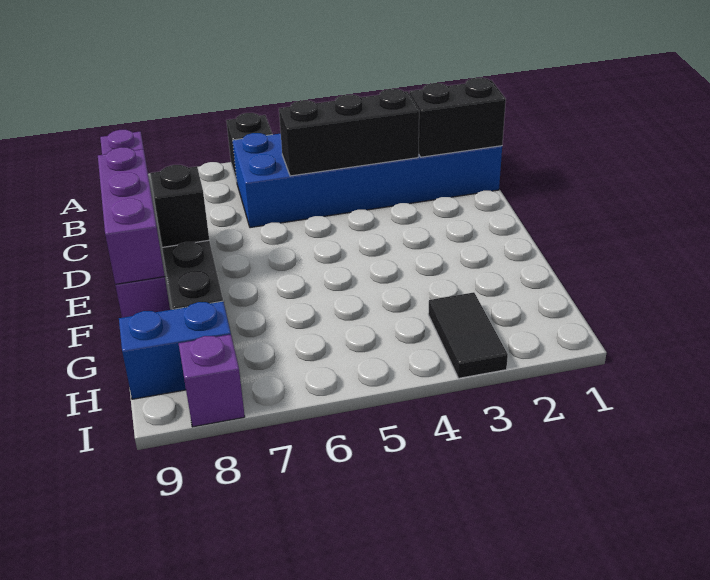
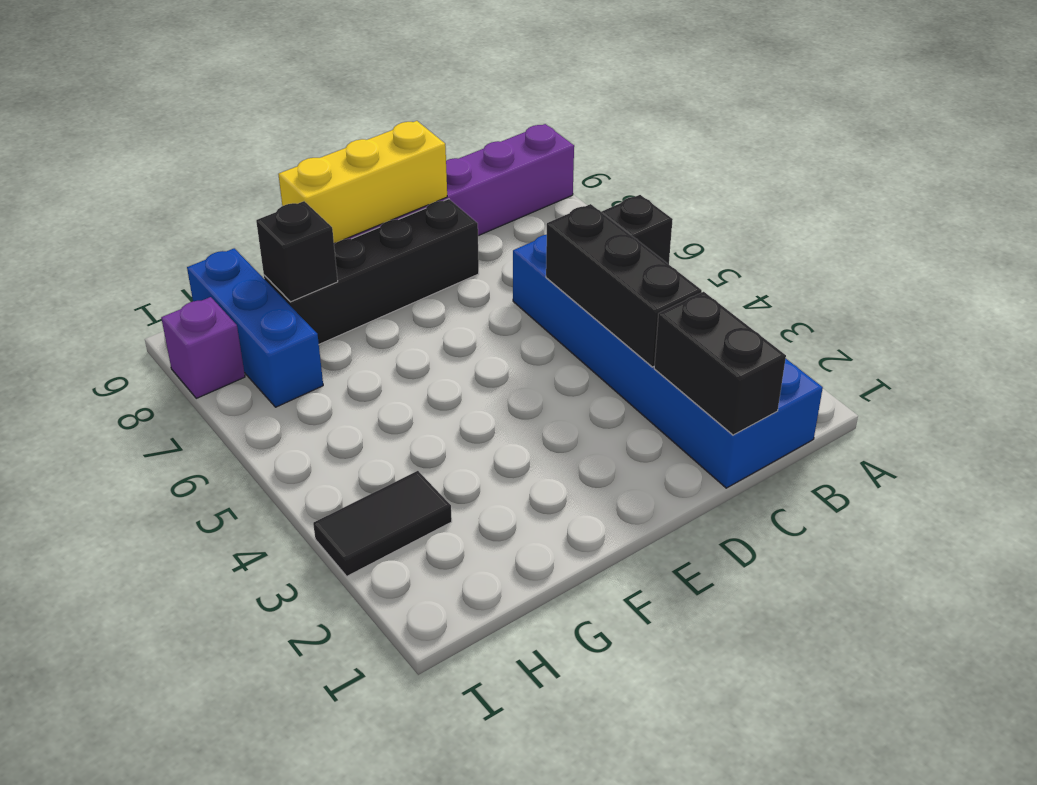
purple 1x3 brick [98,147,165,284] -> yellow 1x3 brick [278,121,447,243]
black 1x1 brick [150,165,209,247] -> black 1x1 brick moved to [256,201,338,302]
blue 1x2 brick [119,301,231,399] -> blue 1x3 brick [187,248,323,407]

